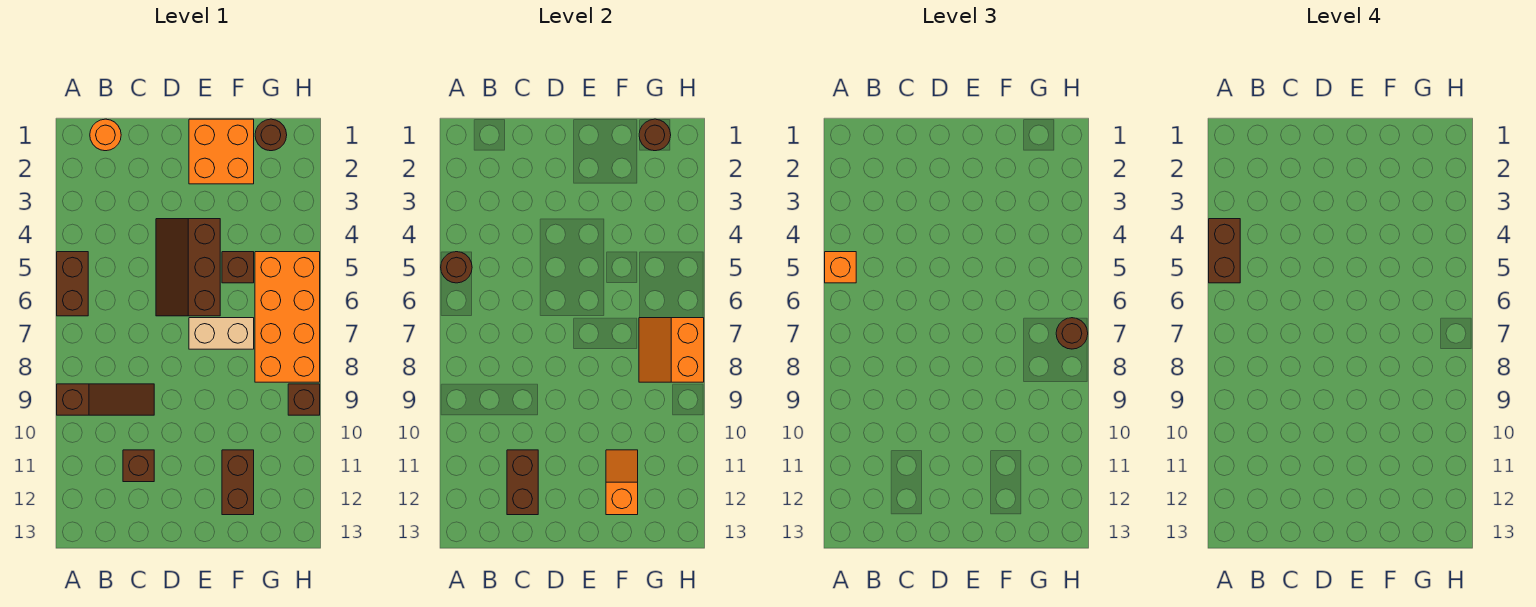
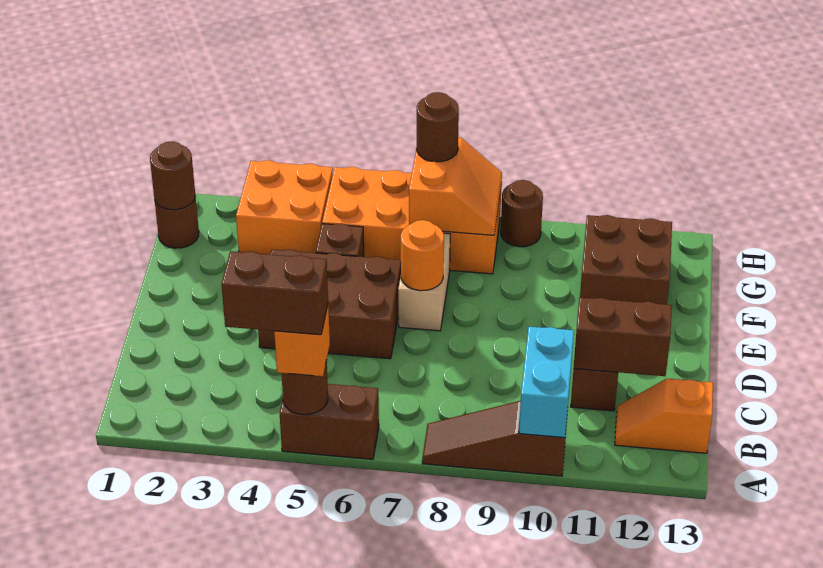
brown 1x3 slope [57,384,154,415] -> brown 1x3 slope turned to [422,401,568,476]
none -> cyan 1x2 brick [519,327,574,438]
orange 1x1 round brick [90,119,121,151] -> orange 1x1 round brick moved to [401,220,444,291]
brown 2x3 slope [156,219,220,316] -> brown 2x3 brick [258,250,401,359]
orange 2x2 brick [189,119,254,184] -> orange 2x2 brick moved to [236,160,333,254]
brown 1x2 brick [222,450,254,515] -> brown 2x2 brick [580,215,672,305]
orange 1x2 slope [606,450,638,515] -> orange 1x2 slope moved to [615,379,713,453]
orange 2x2 slope [639,318,704,382] -> orange 2x2 slope turned to [409,137,502,235]
brown 1x1 brick [288,384,320,415] -> brown 1x1 round brick [501,180,543,247]

